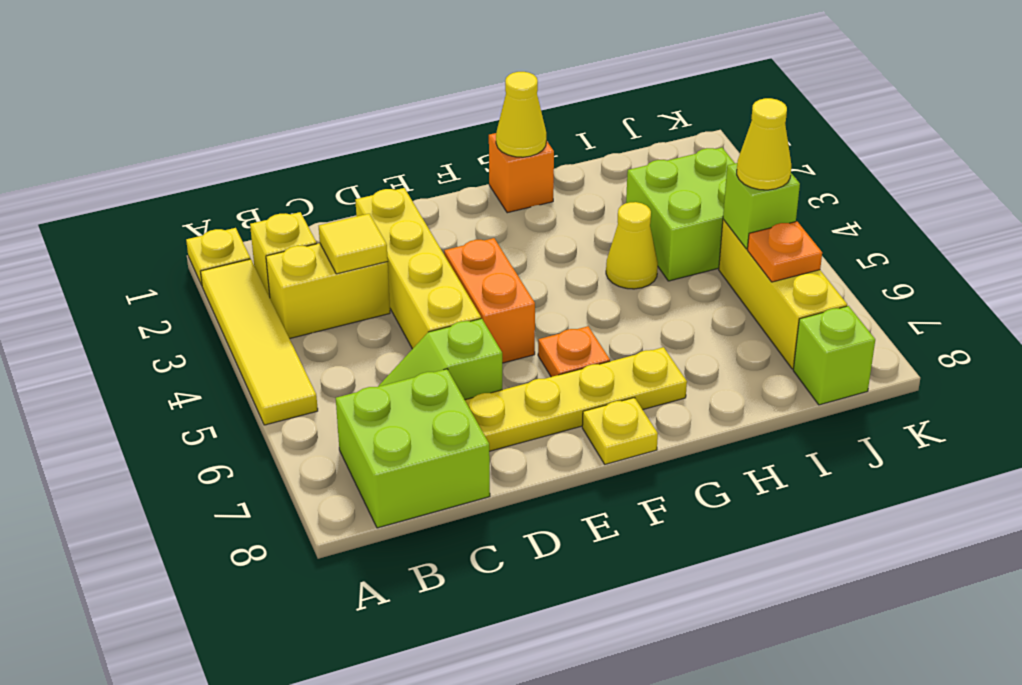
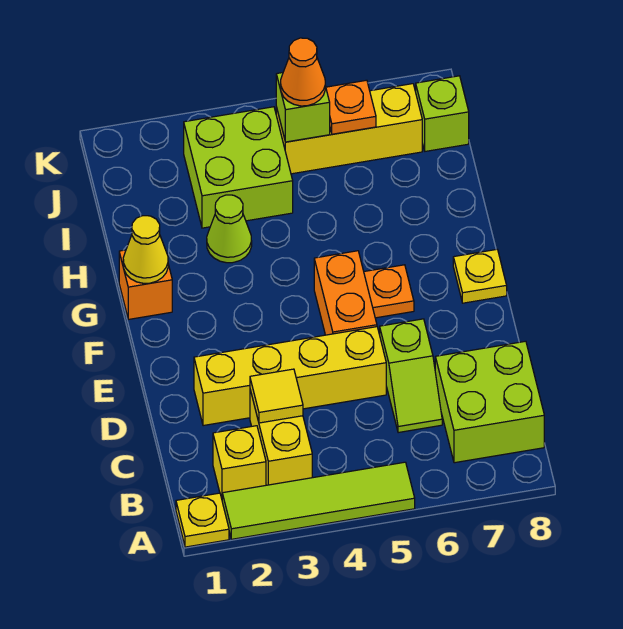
yellow 1x4 tile [200,259,318,425] -> lime 1x4 tile [222,462,415,539]
yellow 1x4 plate [465,347,687,451] -> none
orange 1x2 brick [444,238,535,363] -> orange 1x2 brick turned to [314,251,377,335]
none -> lime 1x1 cone [207,195,252,263]
yellow 1x1 cone [606,202,658,289] -> none
yellow 1x1 cone [737,98,791,190] -> orange 1x1 cone [281,38,325,106]

